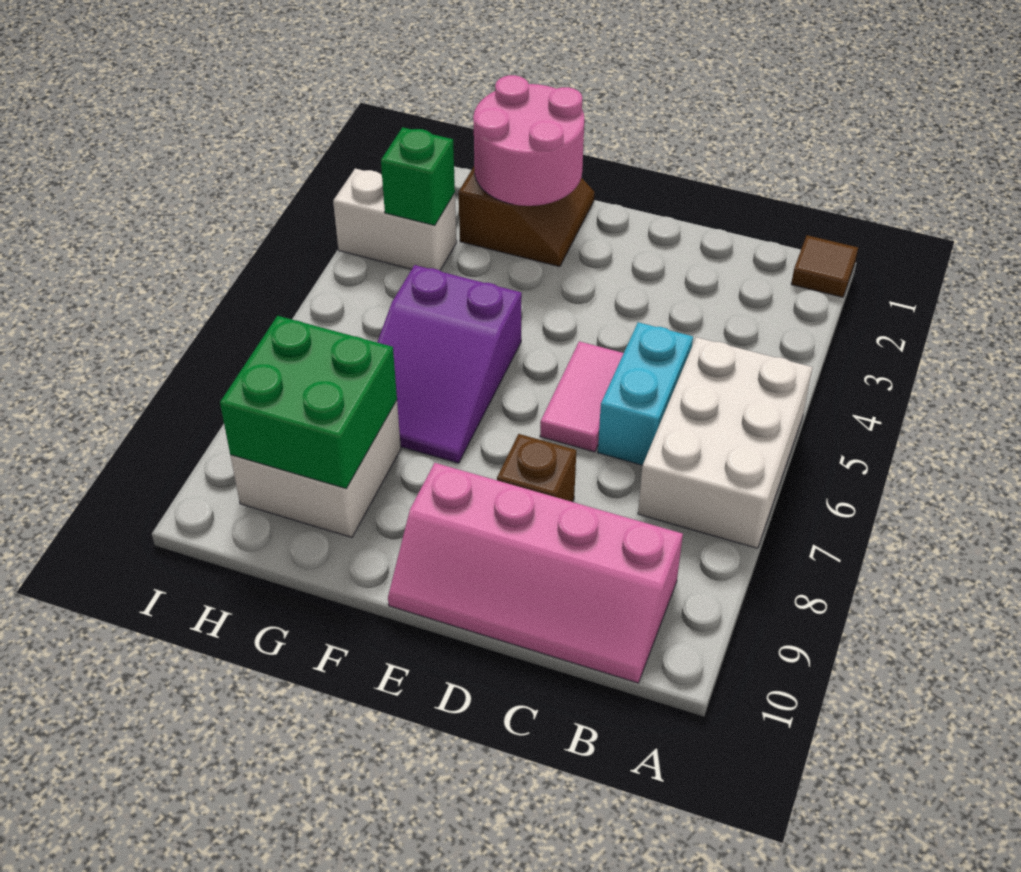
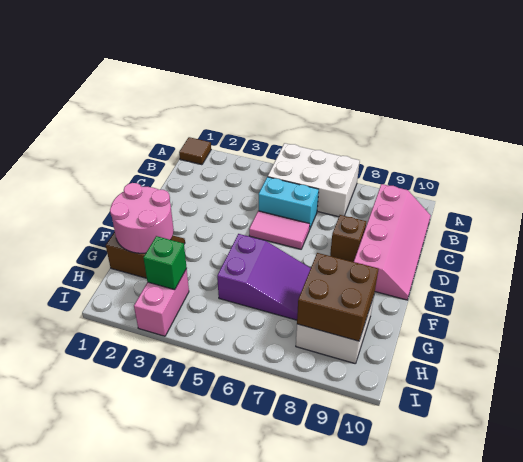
green 2x2 brick [220,316,397,488] -> brown 2x2 brick [297,253,379,341]
white 1x2 brick [333,169,457,270] -> pink 1x2 brick [134,269,189,336]

